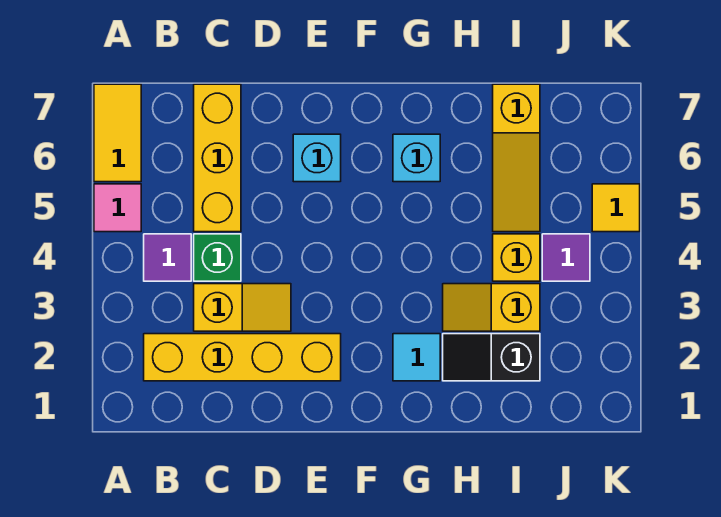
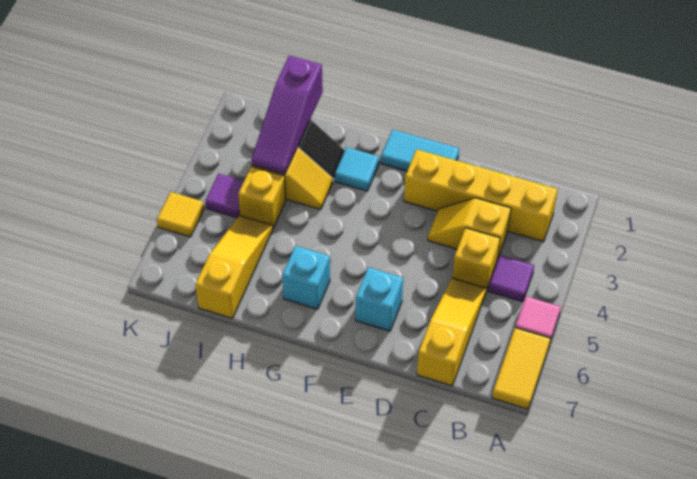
green 1x1 brick [194,234,241,281] -> yellow 1x1 brick [452,228,500,291]
yellow 1x3 brick [194,84,241,232] -> yellow 1x3 slope [417,278,487,386]
none -> cyan 1x2 tile [381,130,459,171]
none -> purple 1x3 slope [251,56,323,174]

